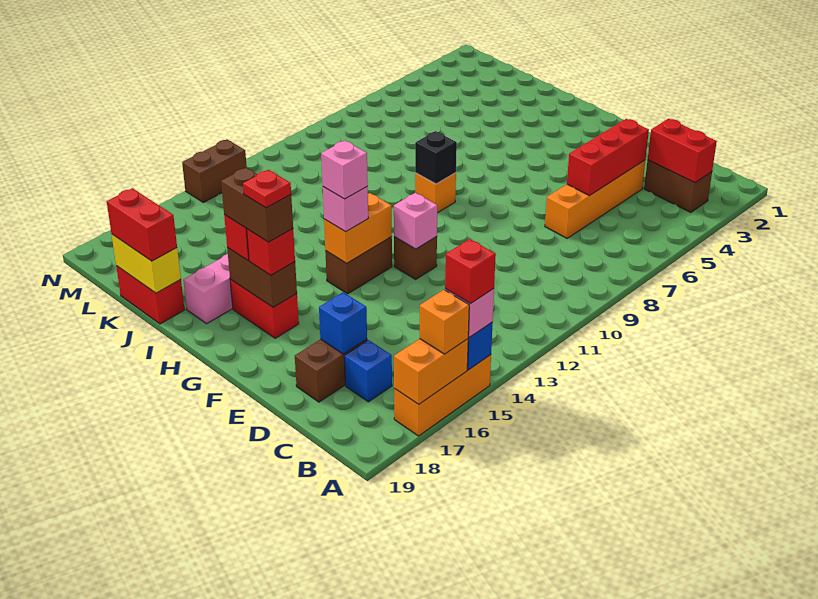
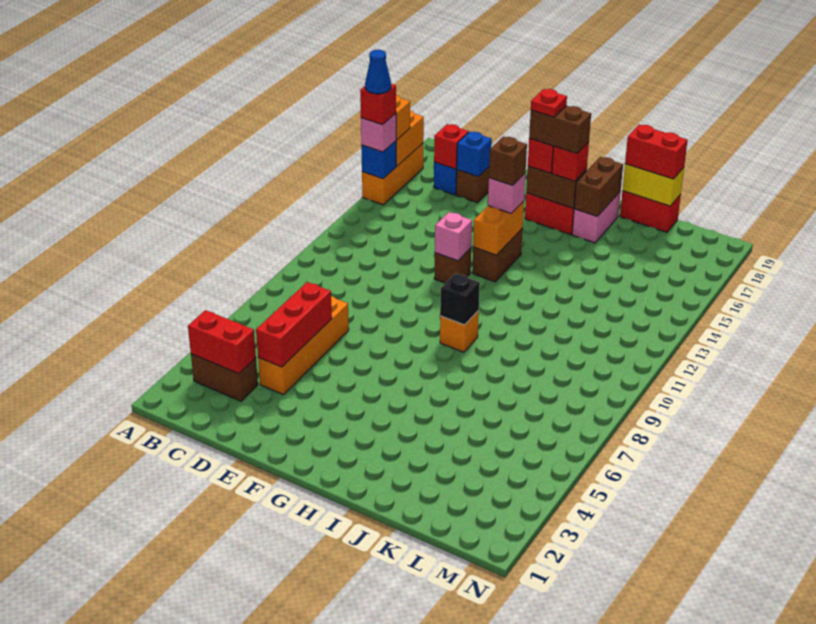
none -> blue 1x1 cone [365,50,391,94]
none -> red 1x1 brick [434,124,469,169]
pink 1x1 brick [321,140,368,199] -> brown 1x1 brick [489,137,527,185]
brown 1x2 brick [182,139,247,202] -> brown 1x2 brick moved to [574,157,623,216]

